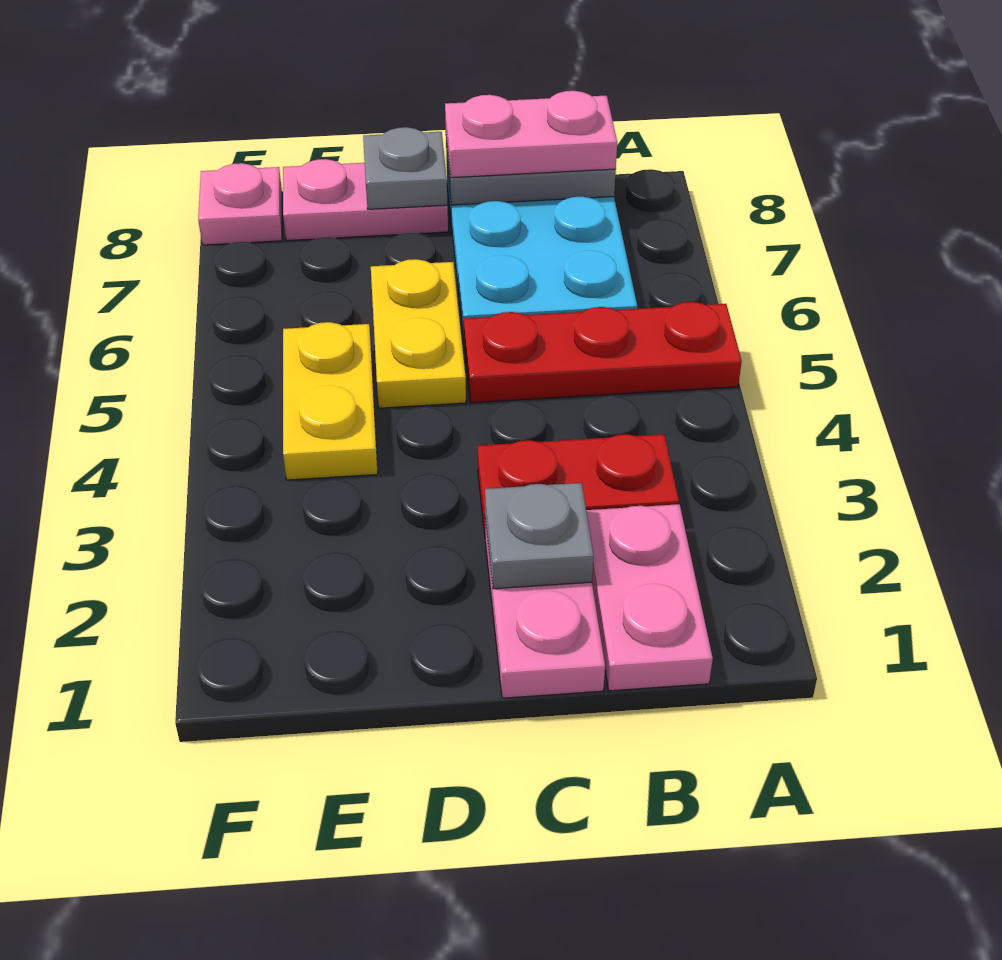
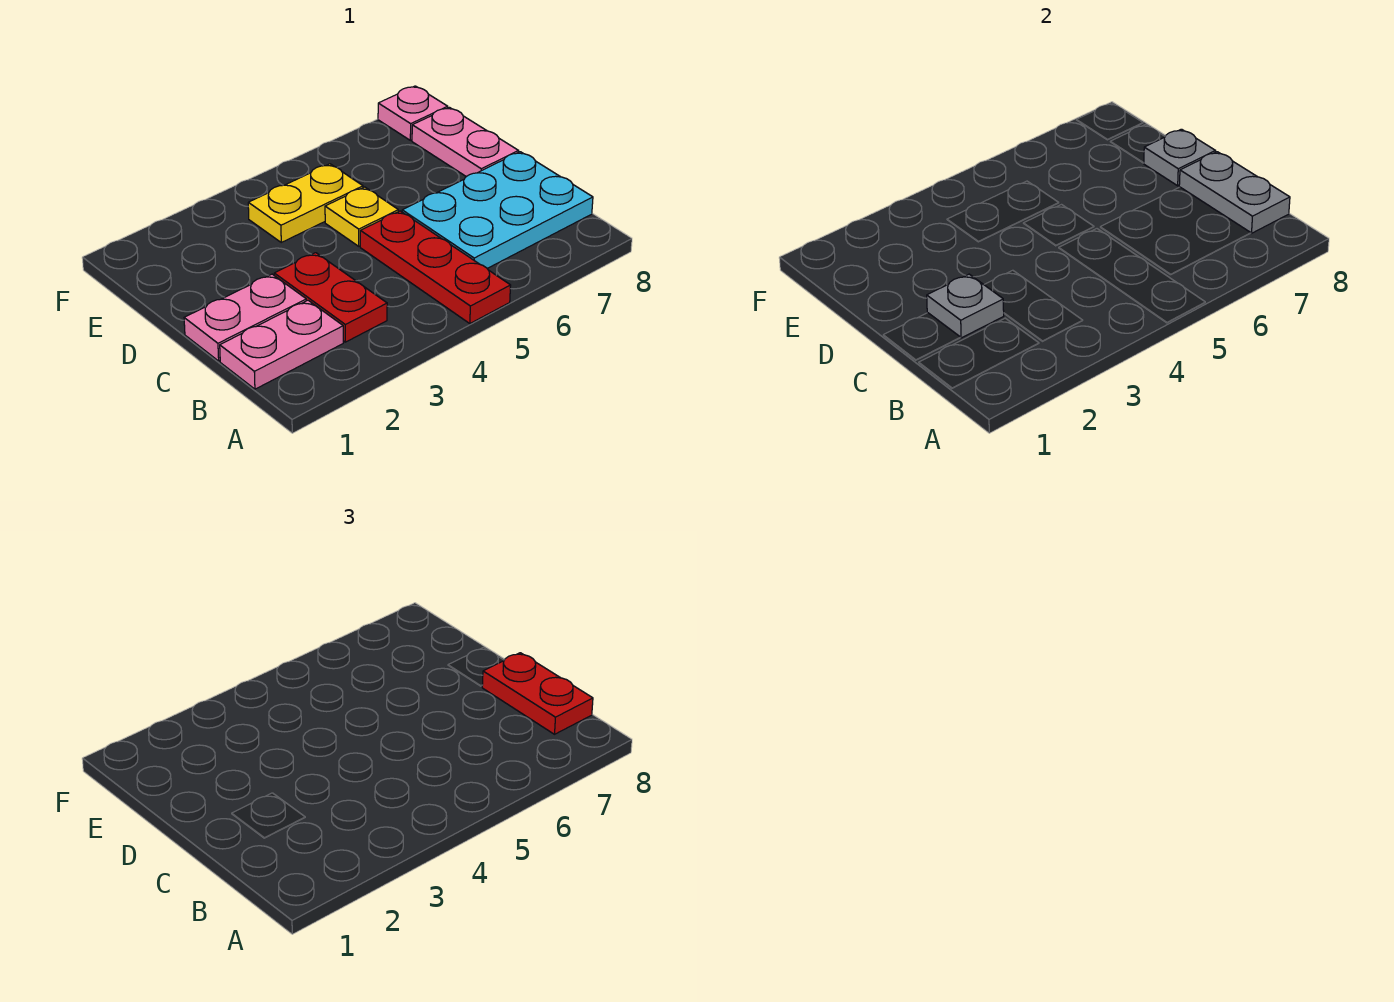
pink 1x2 plate [445,91,617,178] -> red 1x2 plate [482,653,593,734]
yellow 1x2 plate [371,259,466,408] -> yellow 1x1 plate [325,187,398,246]

